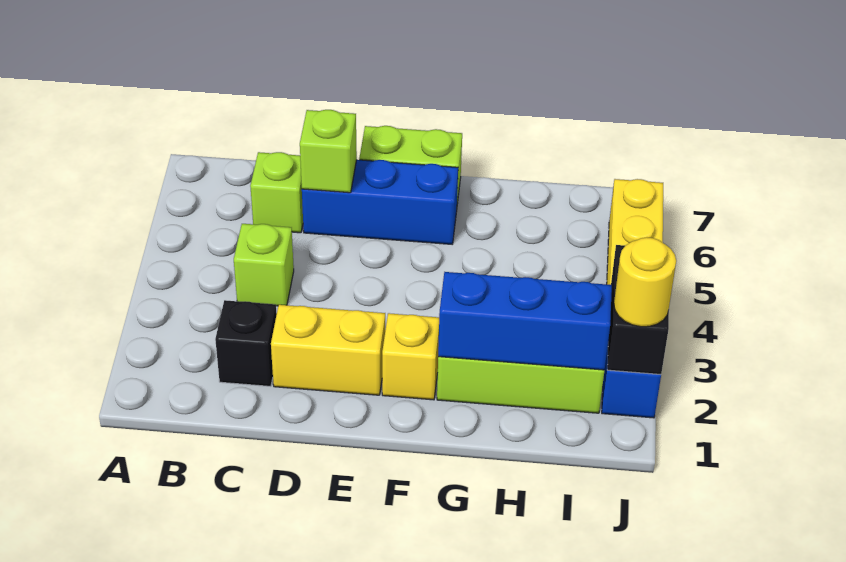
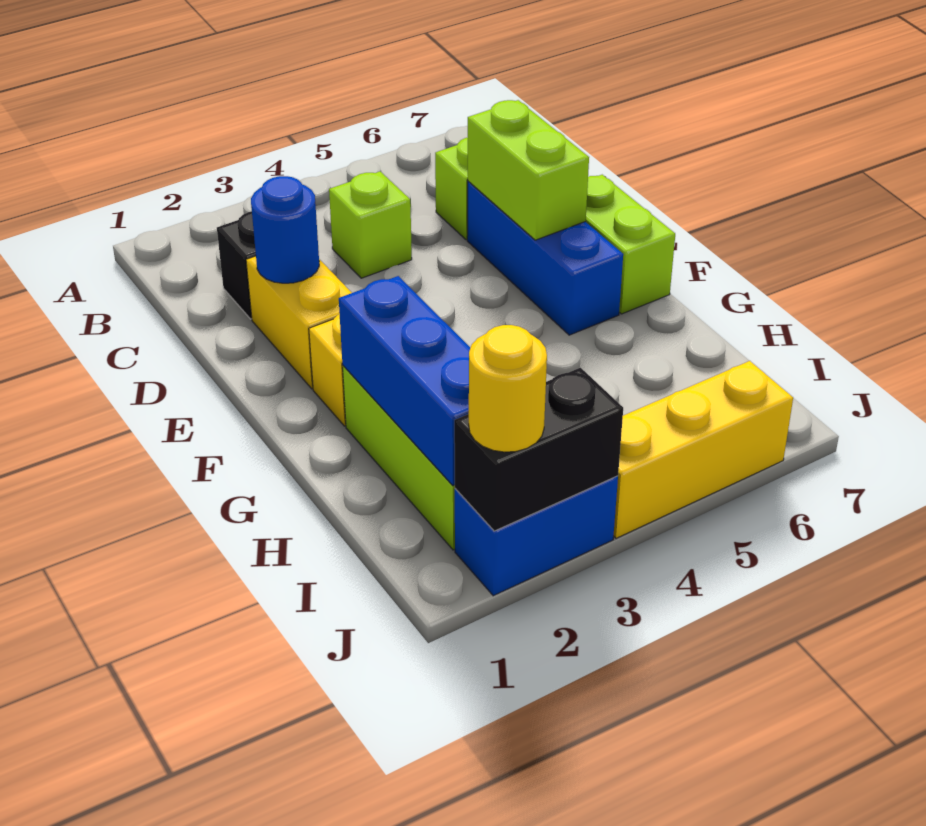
none -> blue 1x1 round brick [251,176,319,283]
lime 1x1 brick [300,110,357,193] -> lime 1x2 brick [468,100,589,240]

